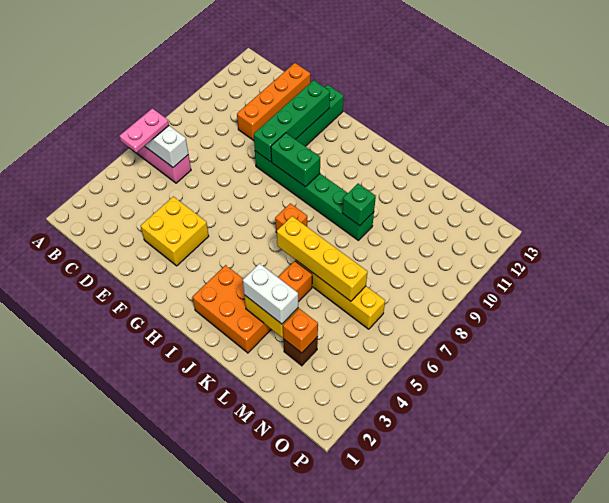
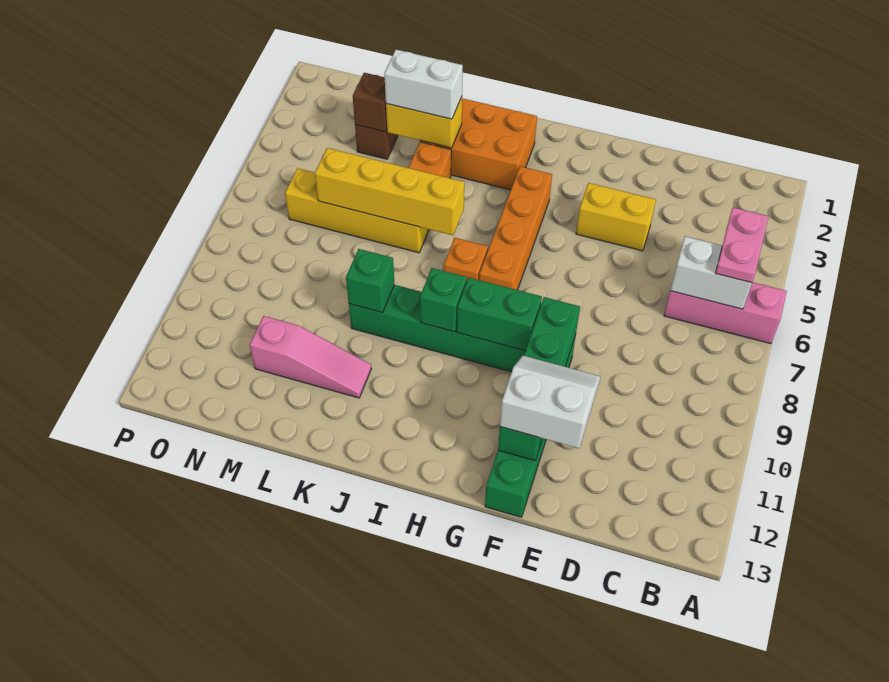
orange 1x4 brick [237,63,310,140] -> orange 1x4 brick moved to [479,166,552,290]
yellow 2x2 brick [141,196,209,266] -> yellow 1x2 brick [576,183,656,251]
none -> white 2x2 slope [500,356,600,448]
none -> green 1x1 brick [420,268,467,332]
none -> pink 1x3 slope [250,316,371,398]
orange 1x1 brick [283,309,318,353] -> brown 1x1 brick [353,73,387,132]

